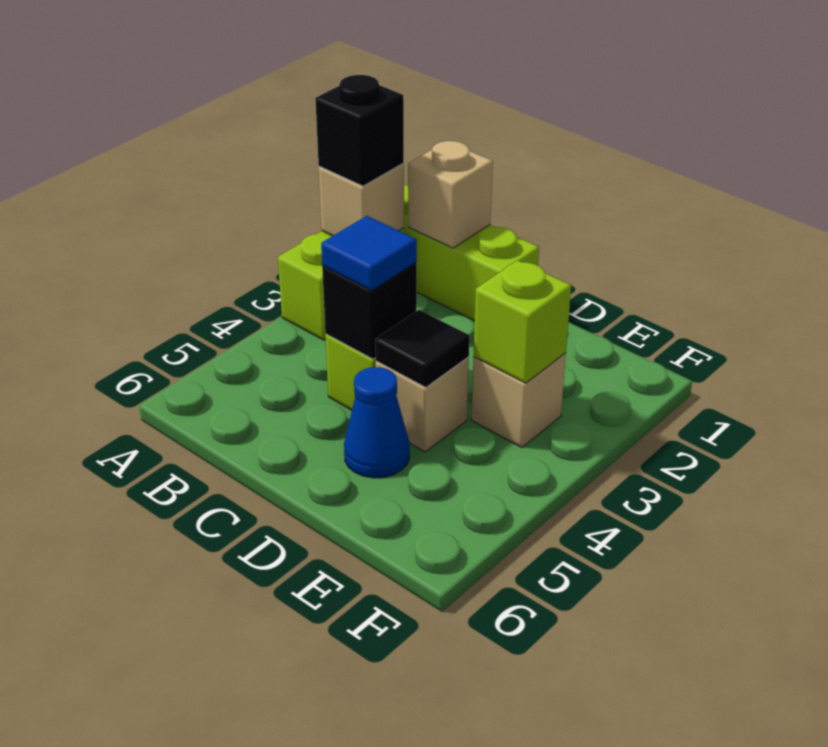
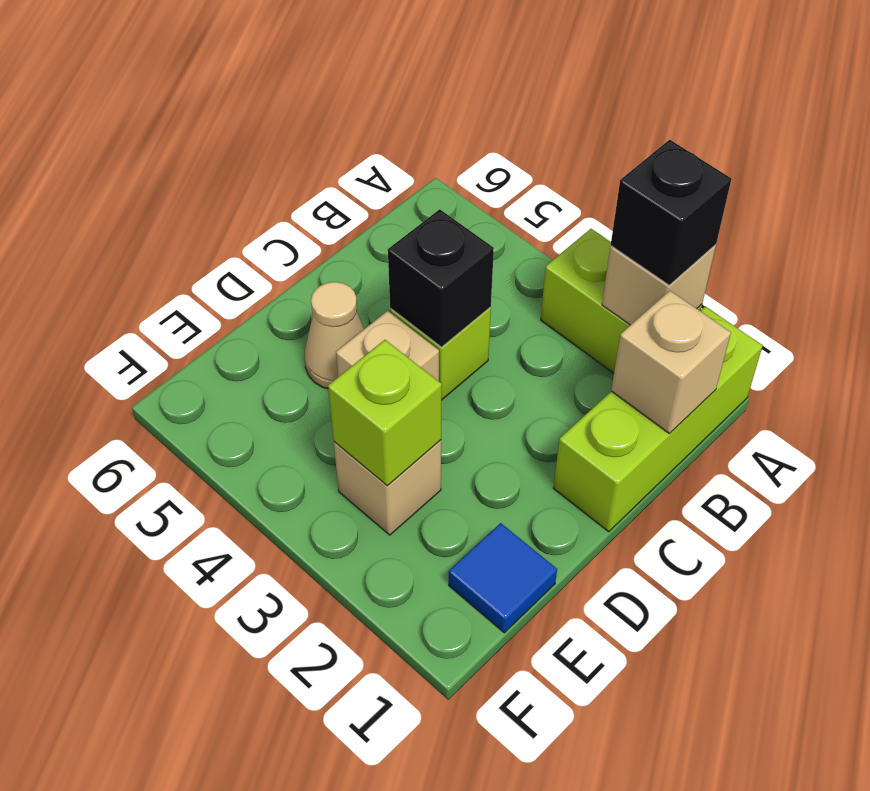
blue 1x1 tile [321,216,417,291] -> blue 1x1 tile moved to [449,523,557,633]
black 1x1 tile [375,310,469,388] -> none
blue 1x1 cone [344,367,410,478] -> tan 1x1 cone [304,282,364,389]

